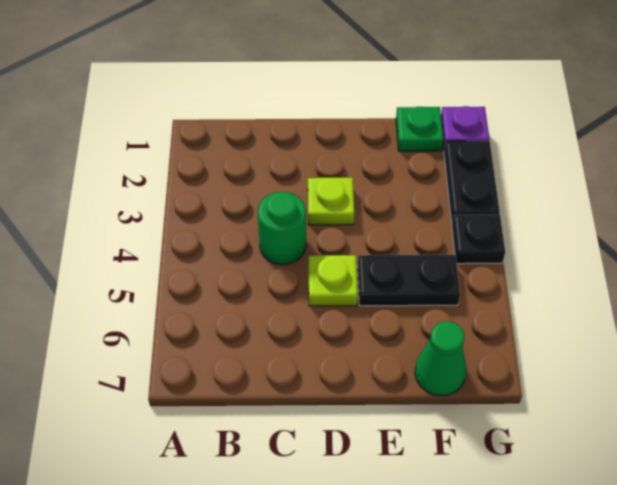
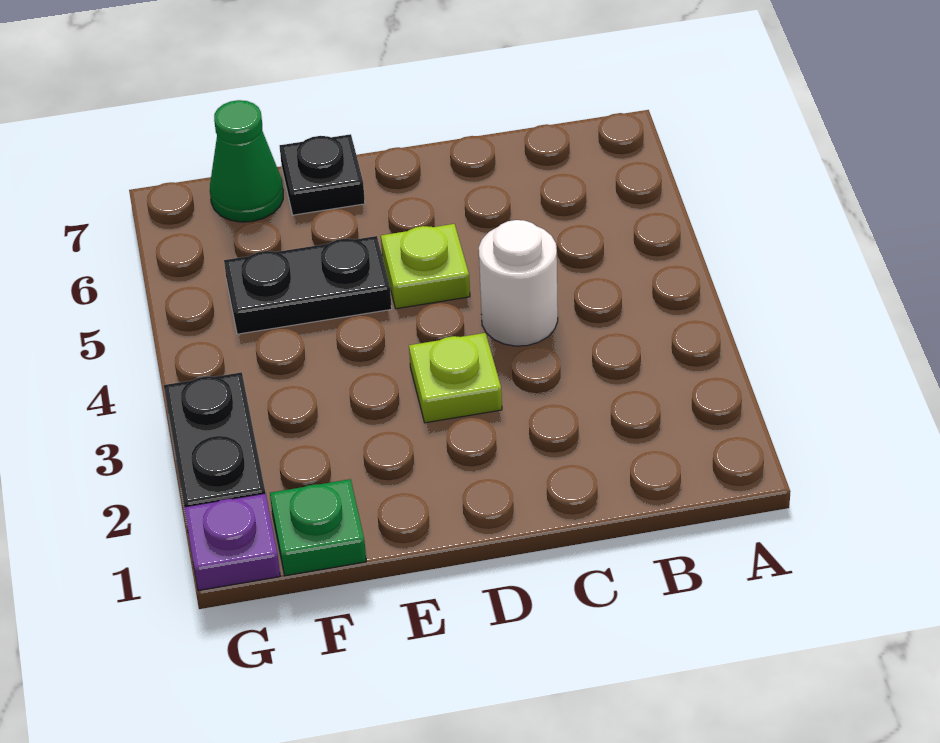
green 1x1 round brick [258,192,306,265] -> white 1x1 round brick [479,220,558,346]
black 1x1 plate [452,214,505,264] -> black 1x1 plate moved to [280,134,365,215]

